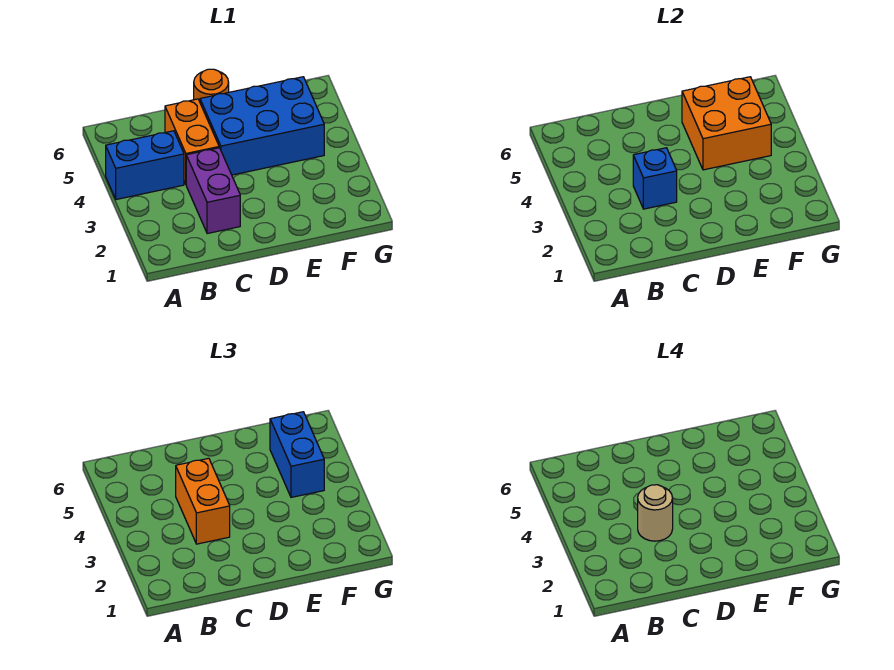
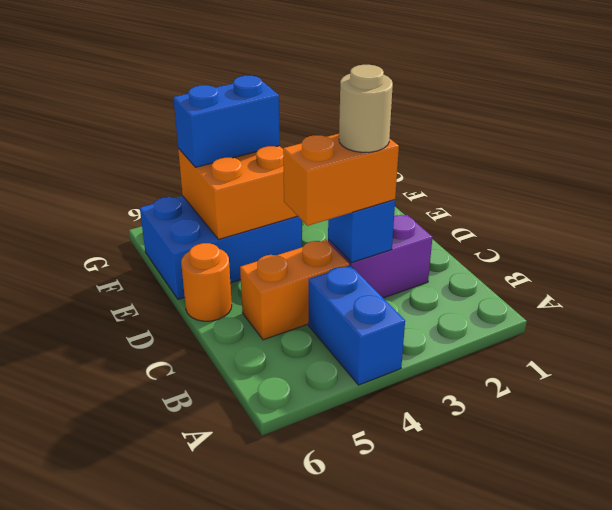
blue 2x3 brick [200,77,324,175] -> blue 2x3 brick turned to [140,196,302,299]

